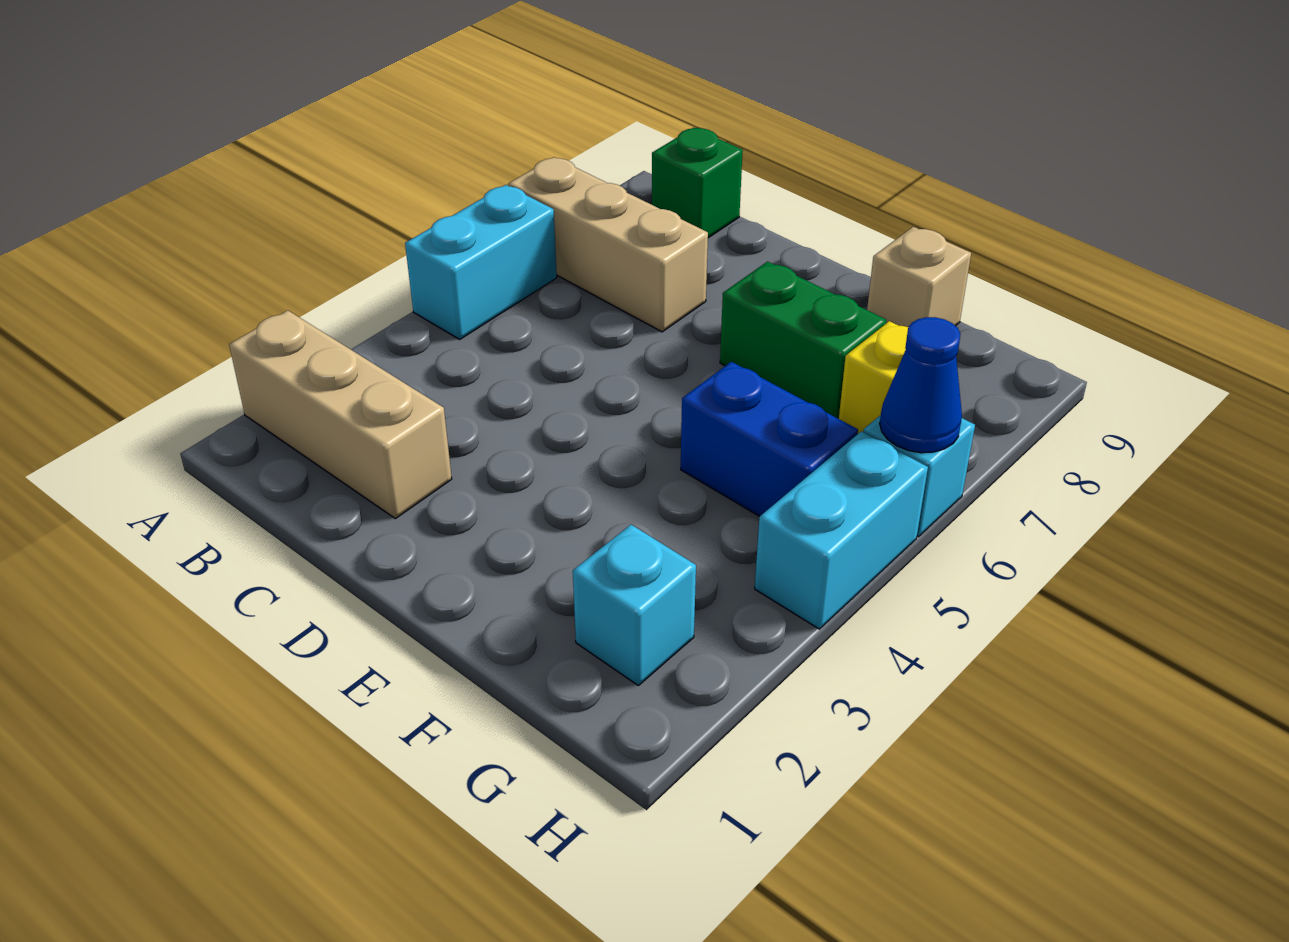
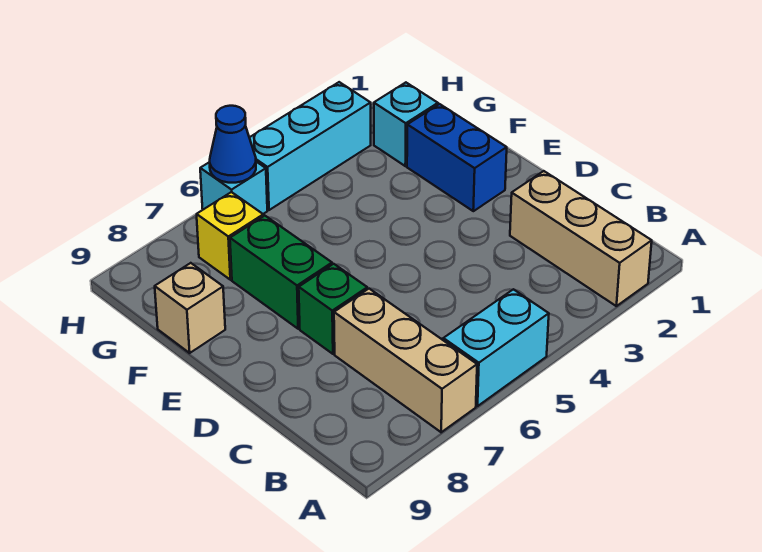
green 1x1 brick [652,128,743,238] -> green 1x1 brick moved to [299,264,367,354]
blue 1x2 brick [681,362,858,516] -> blue 1x2 brick moved to [407,104,507,211]
cyan 1x2 brick [755,431,928,629] -> cyan 1x3 brick [249,82,371,210]

